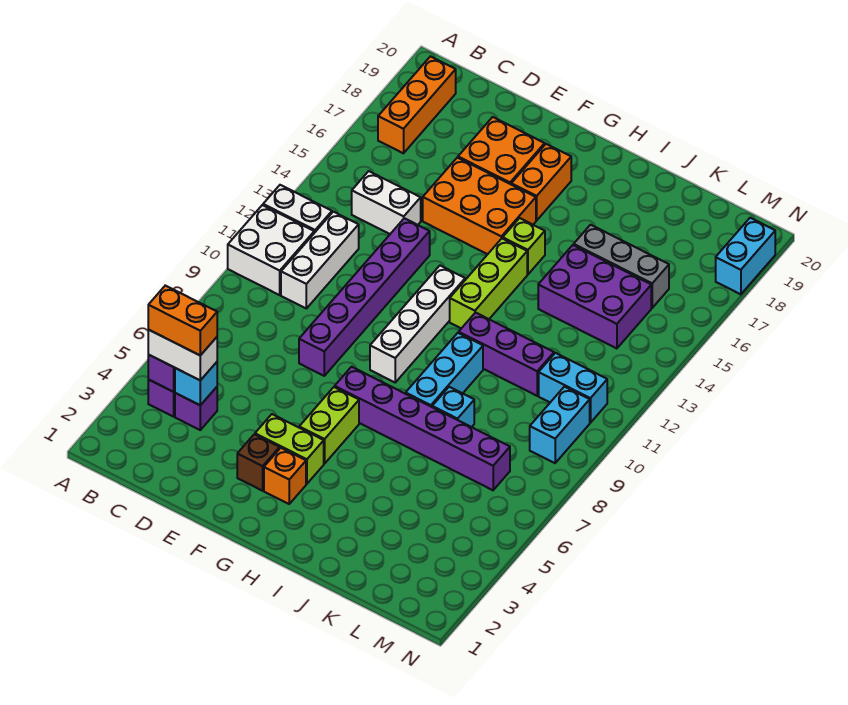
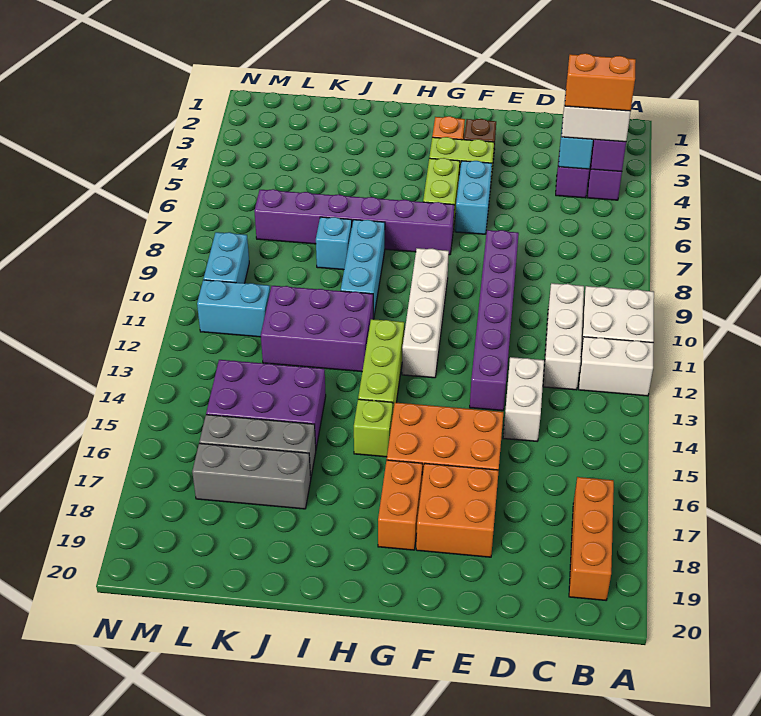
white 1x2 brick [352,171,421,234] -> white 1x2 brick turned to [503,357,544,441]
purple 1x3 brick [459,313,554,396] -> purple 2x3 brick [261,286,373,372]
none -> grey 1x3 brick [192,443,311,509]
cyan 1x2 brick [716,218,775,294] -> cyan 1x2 brick moved to [455,161,492,234]

